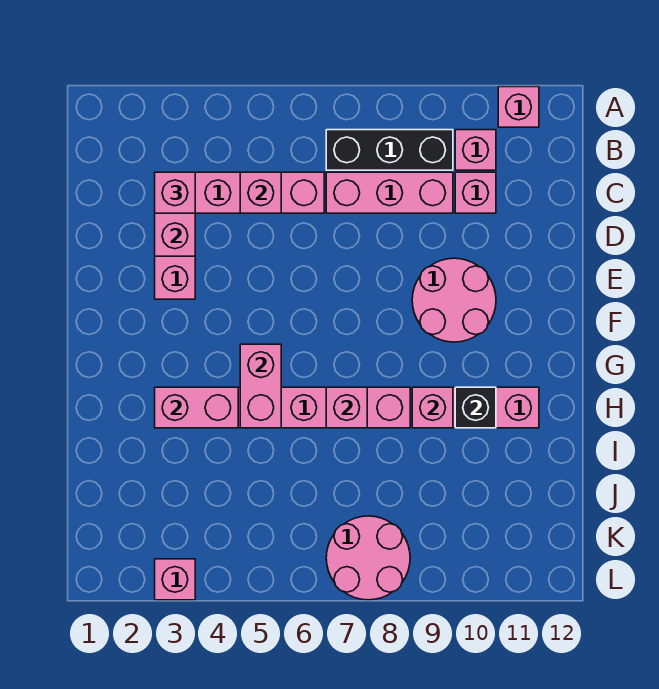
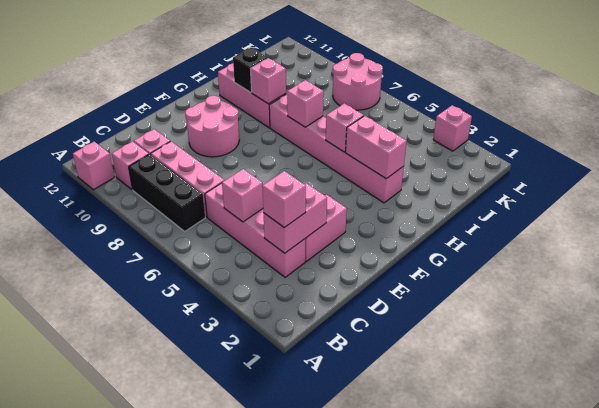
pink 1x2 brick [240,344,281,428] -> pink 1x1 brick [326,103,364,152]

